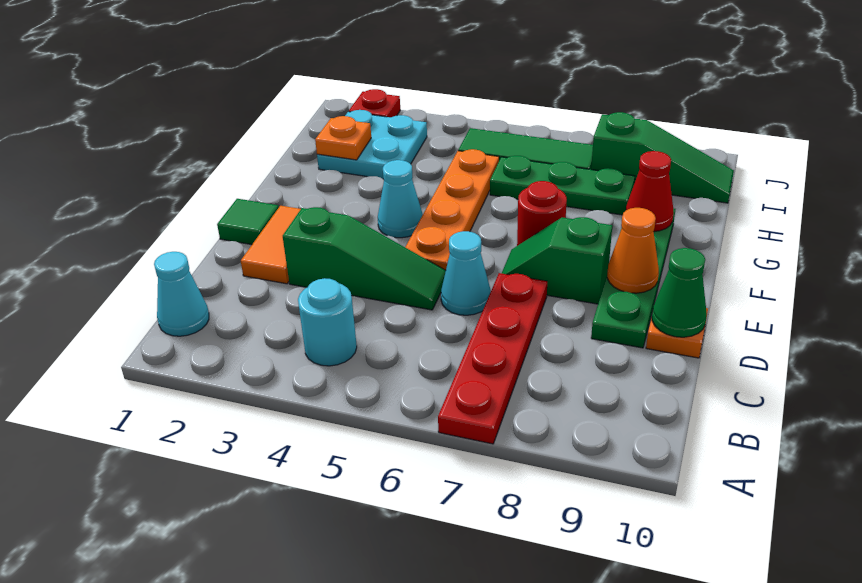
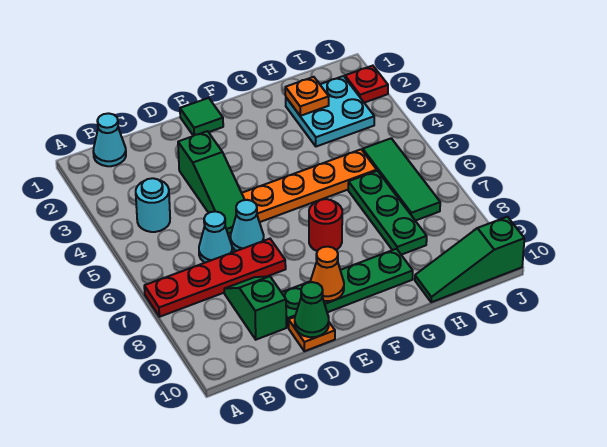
orange 1x2 tile [241,206,301,284] -> none
green 1x2 slope [502,217,612,304] -> green 1x2 slope moved to [224,276,286,340]
cyan 1x1 cone [378,160,423,238] -> cyan 1x1 cone moved to [199,211,232,263]
red 1x1 cone [626,151,674,232] -> none
green 1x3 slope [591,112,734,203] -> green 1x3 slope turned to [415,217,524,302]

